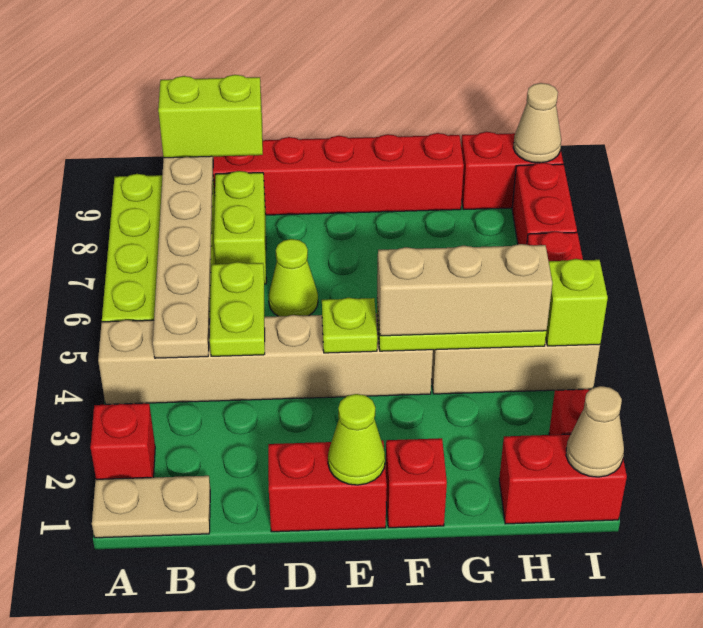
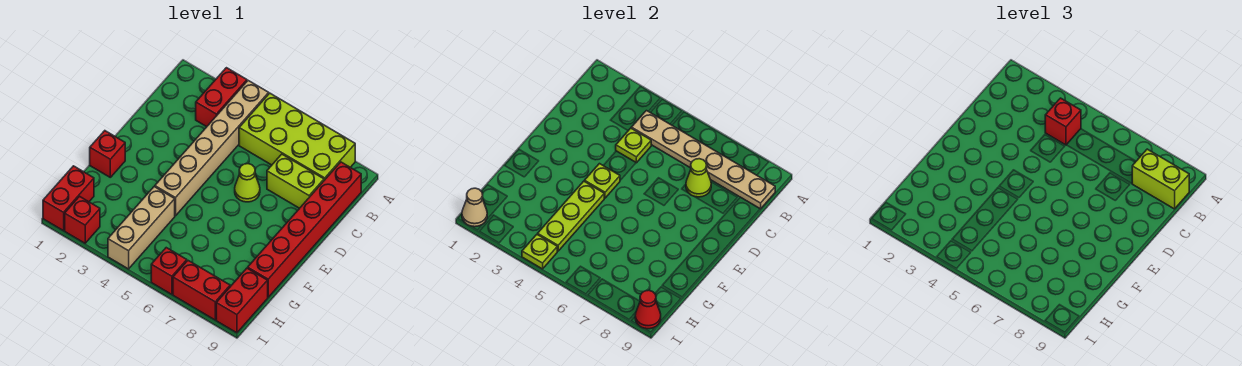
tan 1x2 plate [92,476,210,538] -> none
red 1x1 brick [90,403,155,479] -> red 1x1 brick moved to [1045,98,1081,145]
lime 1x2 brick [158,75,263,158] -> lime 1x2 brick turned to [1132,149,1189,209]
lime 1x2 plate [210,262,265,356] -> lime 1x1 plate [616,128,651,163]
red 1x2 brick [268,440,387,532] -> red 1x2 brick moved to [196,68,247,127]
lime 1x1 cone [328,394,385,485] -> lime 1x1 cone moved to [686,159,711,197]
tan 1x3 brick [377,244,552,336] -> none
lime 1x1 brick [546,259,608,346] -> lime 1x1 plate [522,234,557,269]
tan 1x1 cone [513,83,561,163] -> red 1x1 cone [635,290,661,329]

